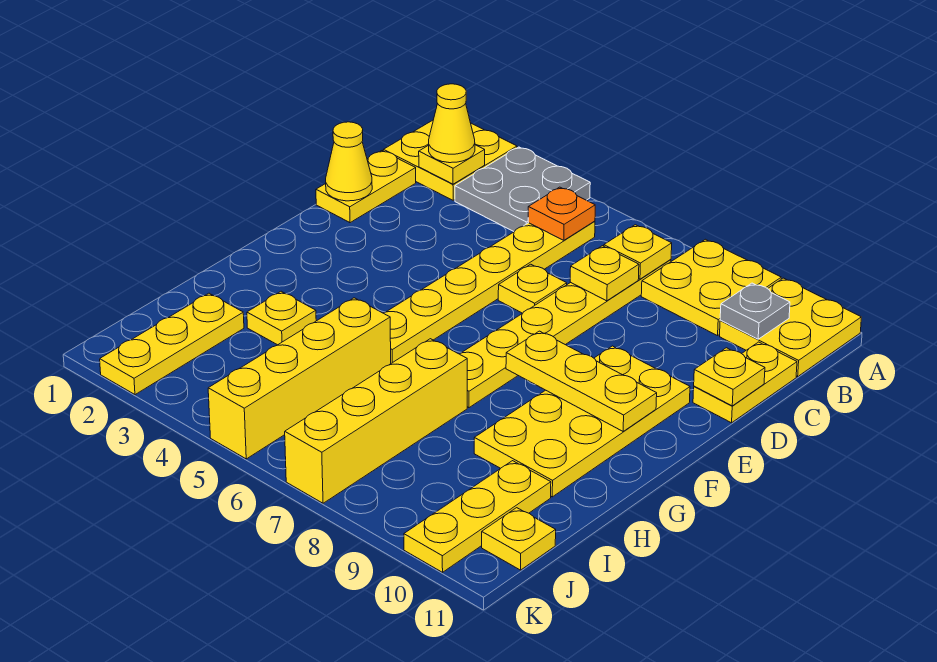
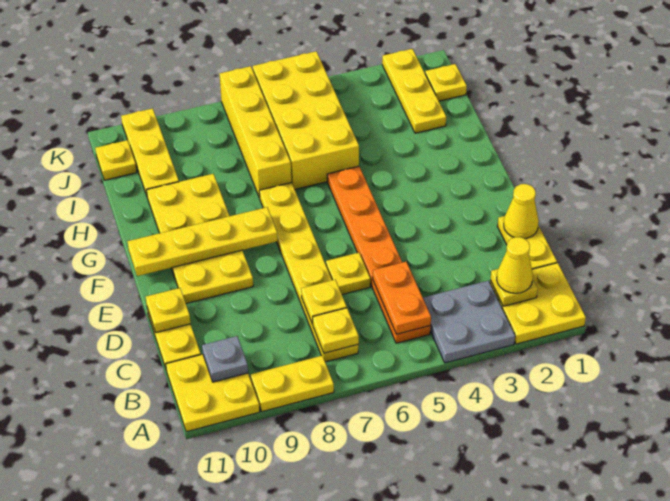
yellow 2x2 plate [641,239,781,336] -> yellow 1x2 plate [251,356,334,412]
yellow 1x6 plate [384,221,595,363] -> orange 1x6 plate [327,166,431,343]
orange 1x1 plate [528,187,595,240] -> orange 1x2 plate [373,262,431,334]
yellow 1x3 plate [506,331,657,432] -> yellow 1x4 plate [127,207,278,276]
yellow 1x1 plate [247,291,316,345] -> yellow 1x1 plate moved to [425,64,467,101]
yellow 1x4 brick [208,298,391,459] -> yellow 2x4 brick [253,51,359,189]

